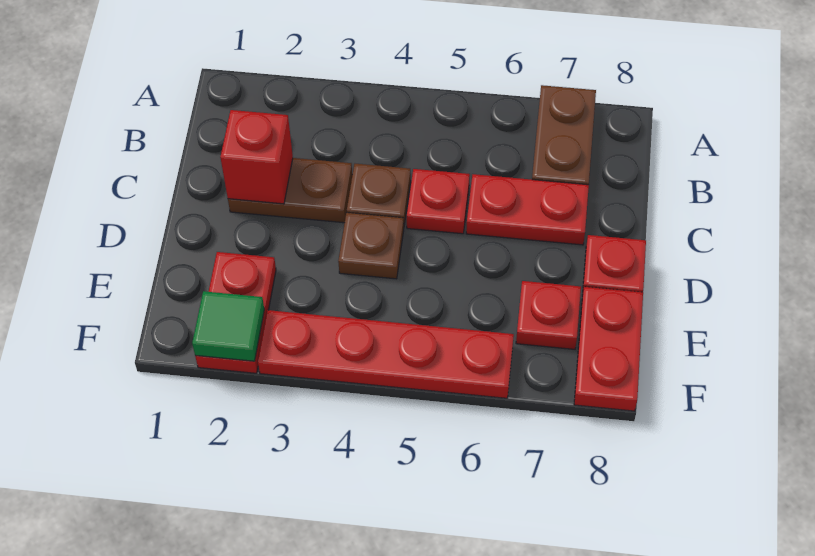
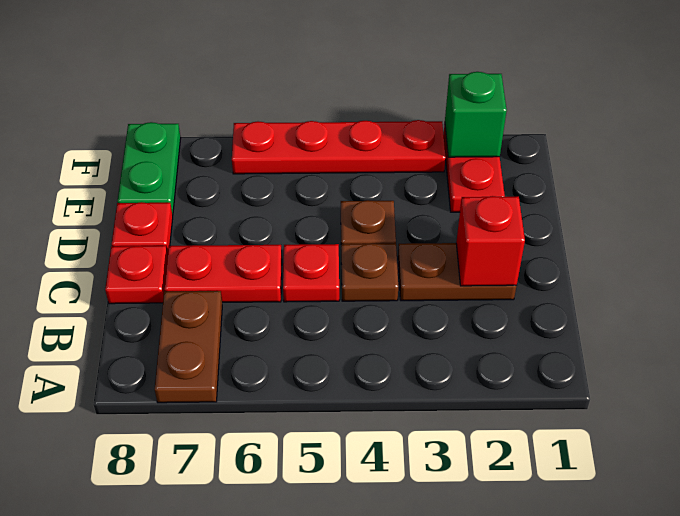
red 1x1 plate [516,281,581,349] -> red 1x1 plate moved to [105,246,168,304]
red 1x2 plate [574,287,643,411] -> green 1x2 plate [118,122,181,215]
green 1x1 tile [192,291,264,361] -> green 1x1 brick [445,72,507,157]

